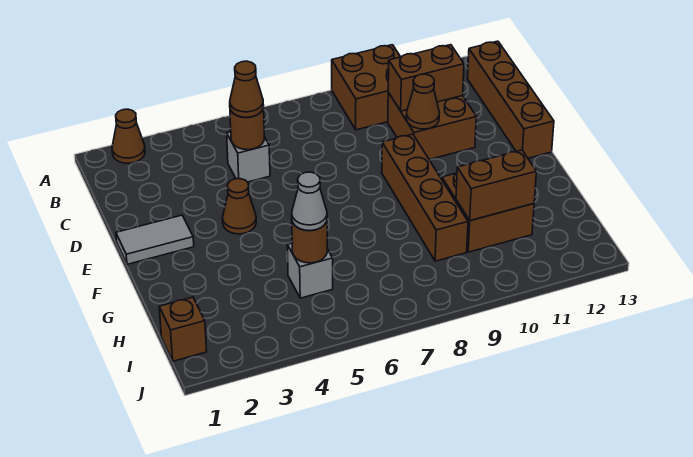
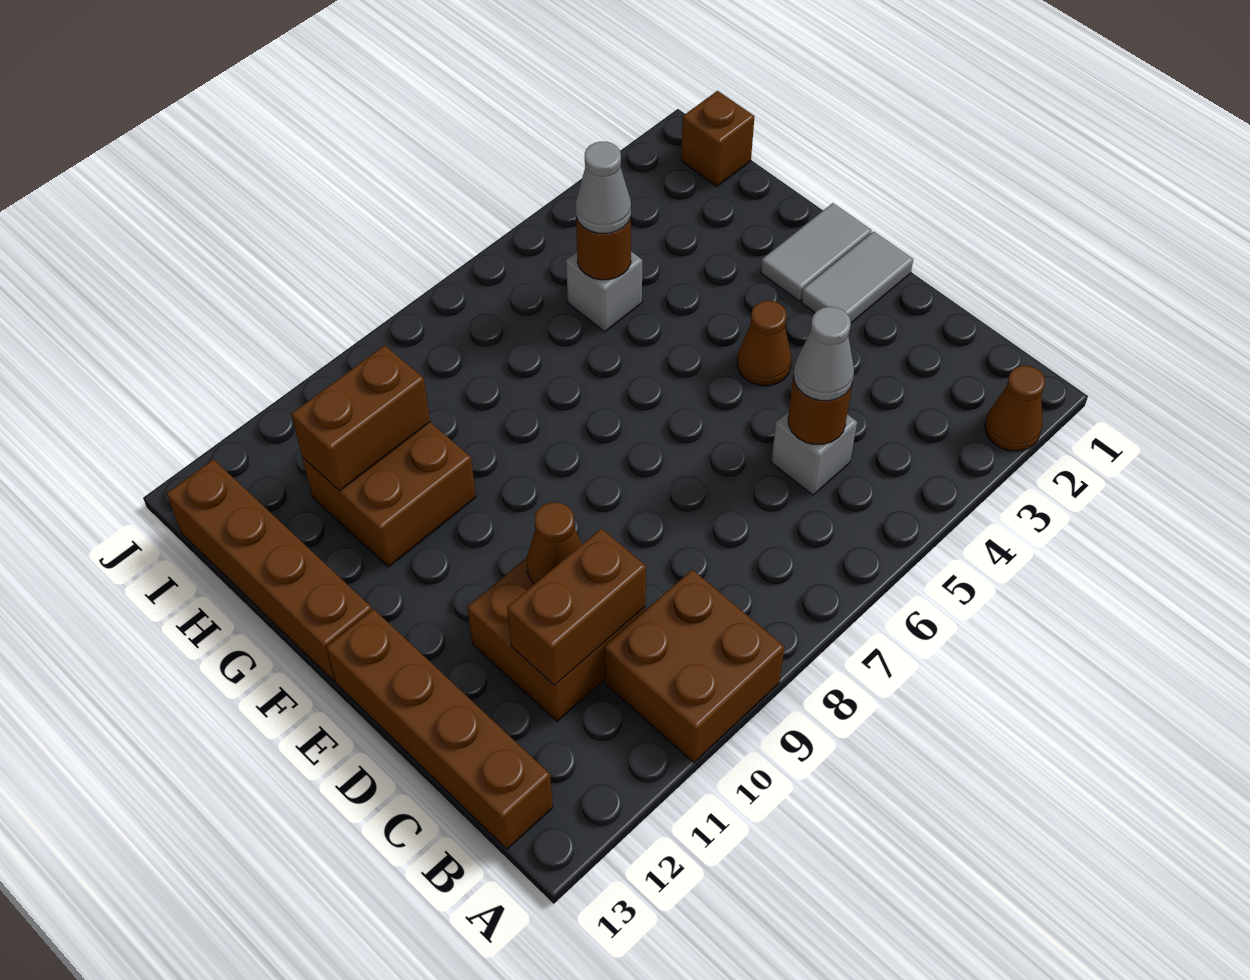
brown 1x1 cone [230,61,264,117] -> grey 1x1 cone [794,307,854,401]
brown 1x4 brick [382,134,468,261] -> brown 1x4 brick moved to [167,459,372,682]
none -> grey 1x2 tile [761,203,872,301]

